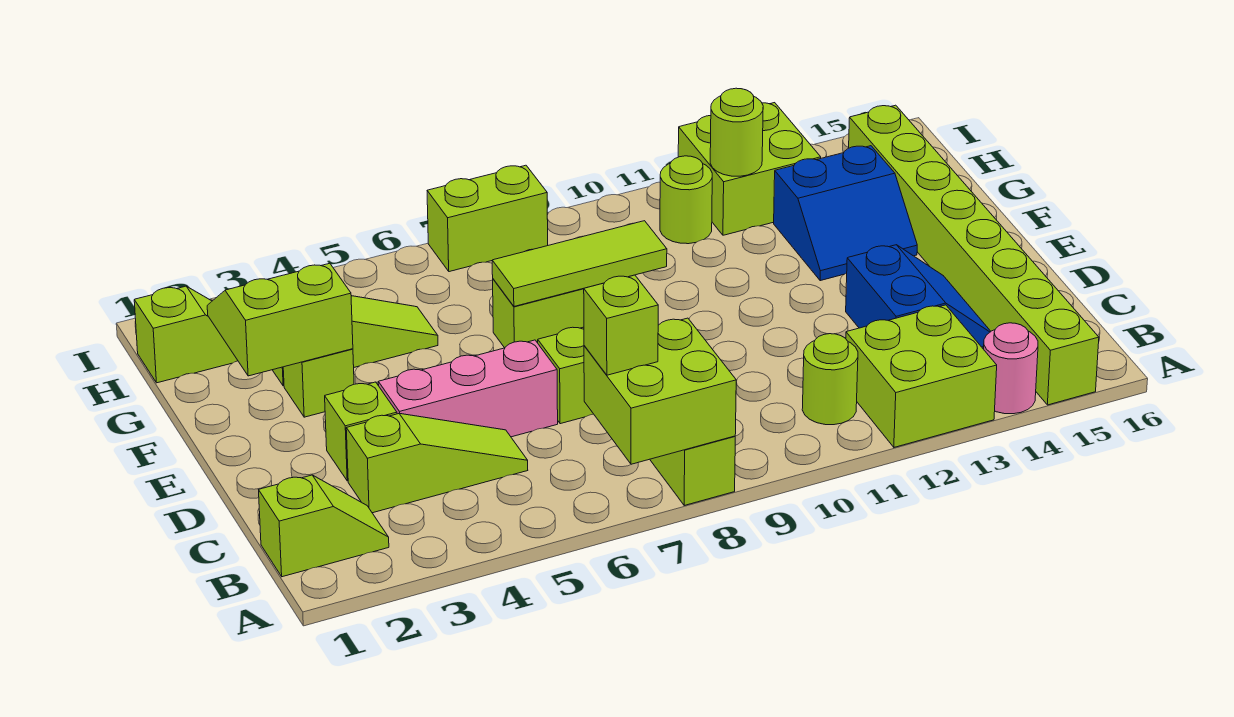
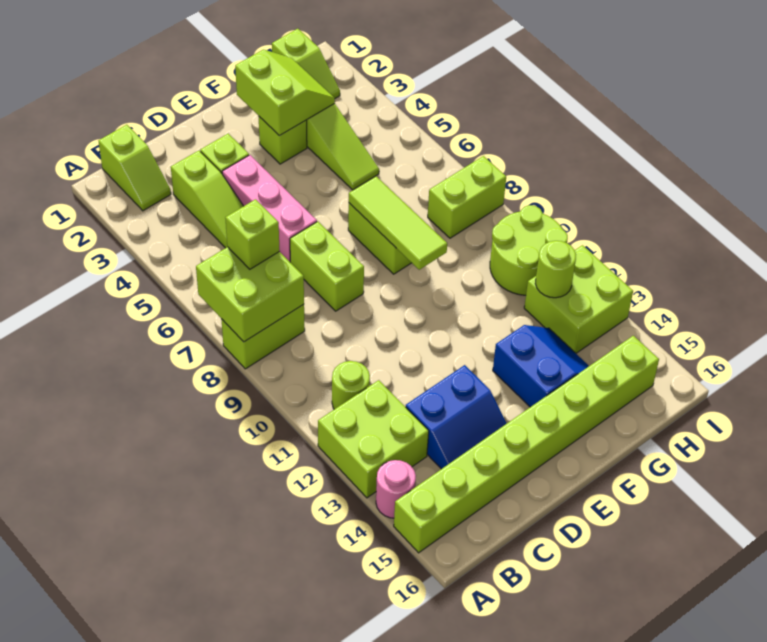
blue 2x2 slope [774,146,917,281] -> blue 2x2 slope turned to [493,325,589,407]
lime 1x1 round brick [660,156,712,244] -> lime 2x2 round brick [490,205,568,295]
lime 1x2 brick [427,165,548,272] -> lime 1x2 brick turned to [428,156,506,238]

